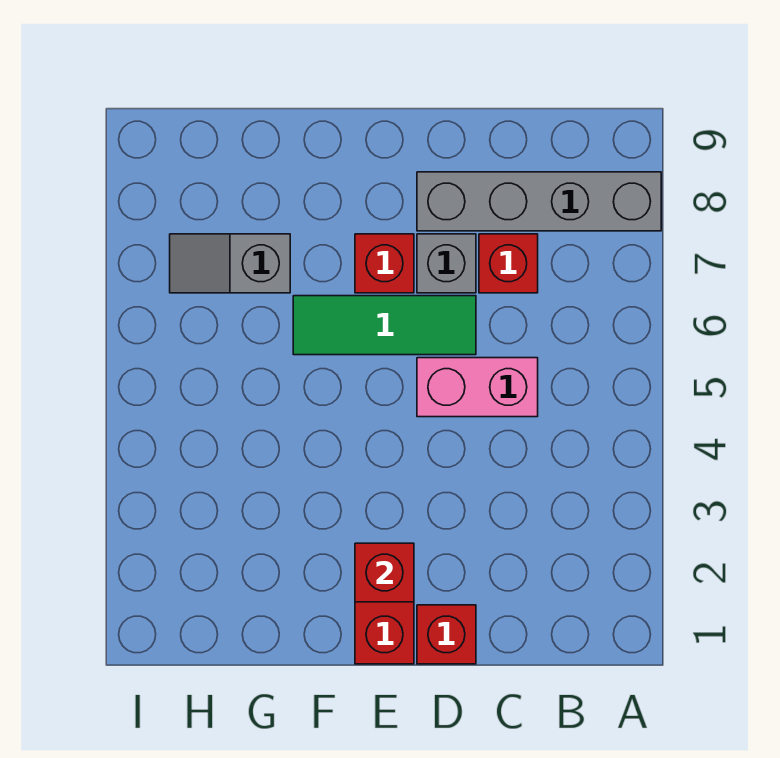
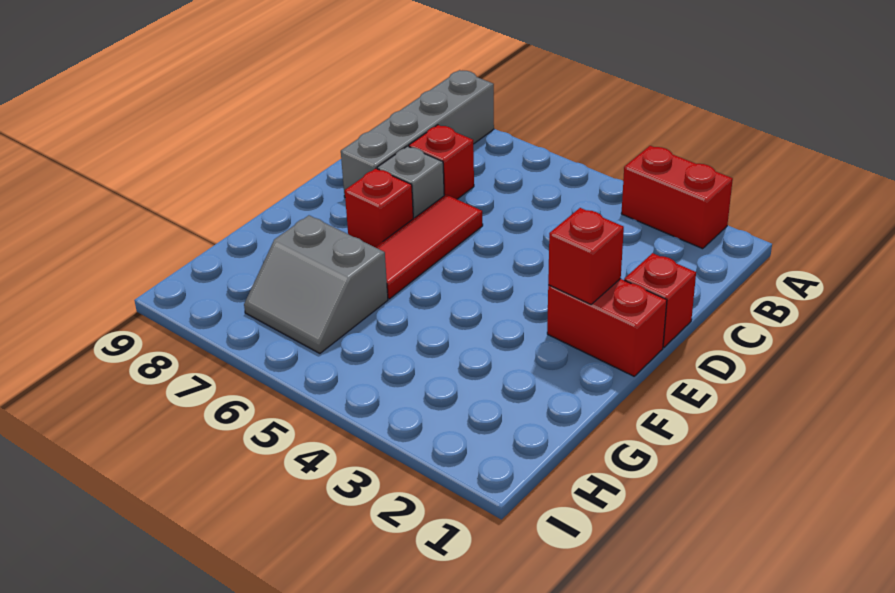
none -> red 1x2 brick [621,146,733,249]
pink 1x2 brick [417,358,538,417] -> none
green 1x3 tile [293,296,476,355] -> red 1x3 tile [376,195,483,299]
grey 1x2 slope [170,234,290,293] -> grey 2x2 slope [244,215,388,353]

